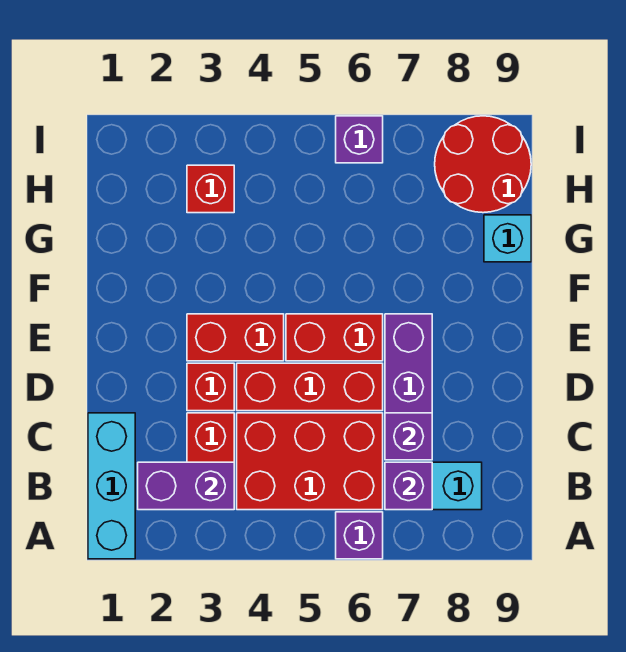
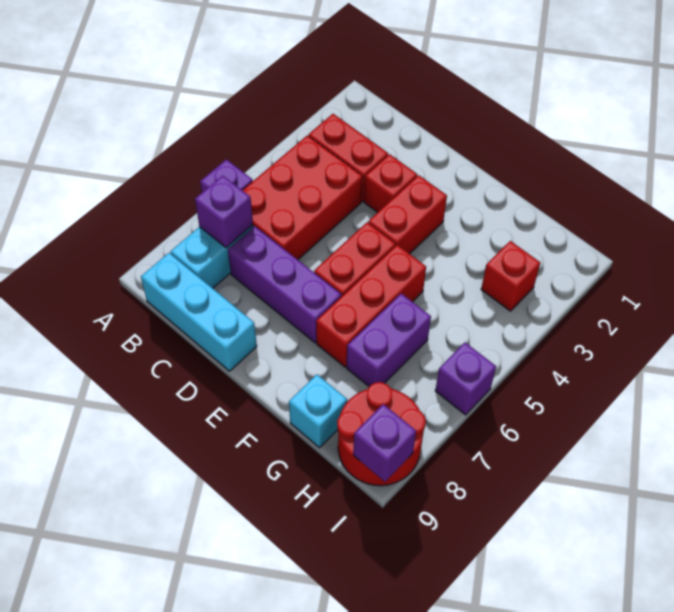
cyan 1x3 brick [88,413,135,559] -> cyan 1x3 brick moved to [141,253,257,371]
purple 1x2 brick [138,462,234,510] -> purple 1x2 brick moved to [347,294,431,386]
purple 1x1 brick [385,413,432,460] -> purple 1x1 brick moved to [353,404,416,482]
red 1x3 brick [237,363,383,411] -> red 1x3 brick moved to [316,245,426,367]

